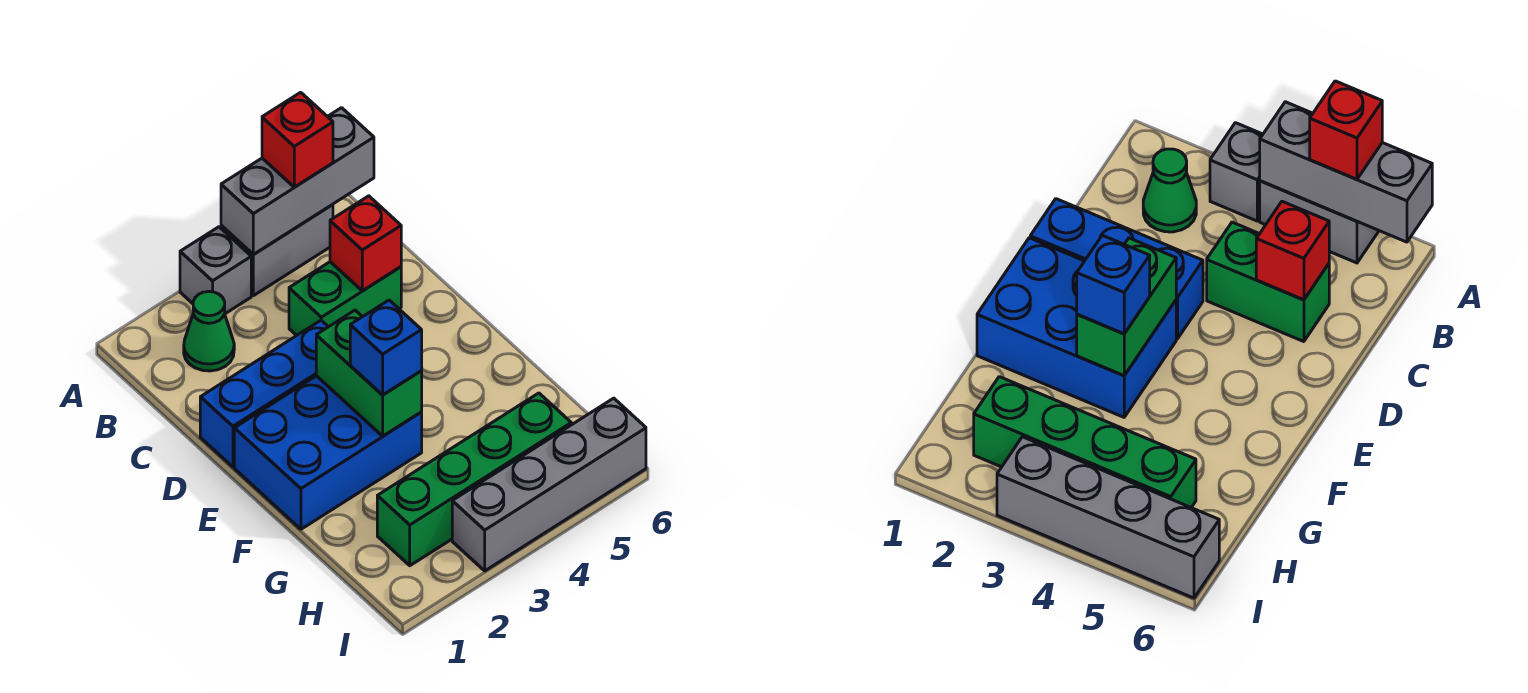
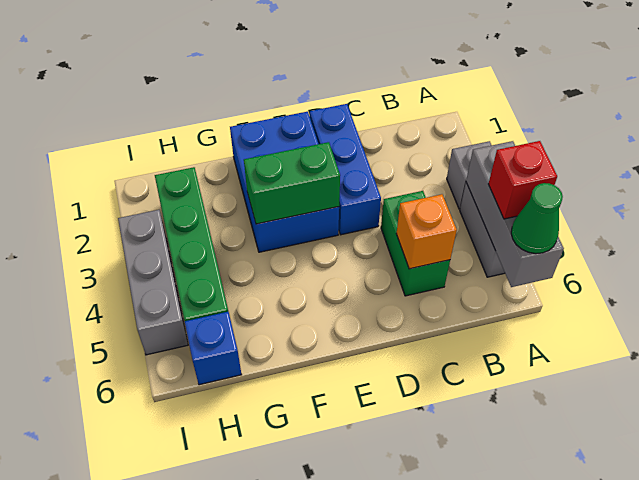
green 1x1 cone [184,292,234,371] -> green 1x1 cone moved to [511,183,563,254]
red 1x1 brick [330,196,401,291] -> orange 1x1 brick [396,194,457,269]
blue 1x1 brick [350,300,422,395] -> blue 1x1 brick moved to [185,312,242,385]
grey 1x4 brick [452,398,646,571] -> grey 1x3 brick [118,210,188,355]

